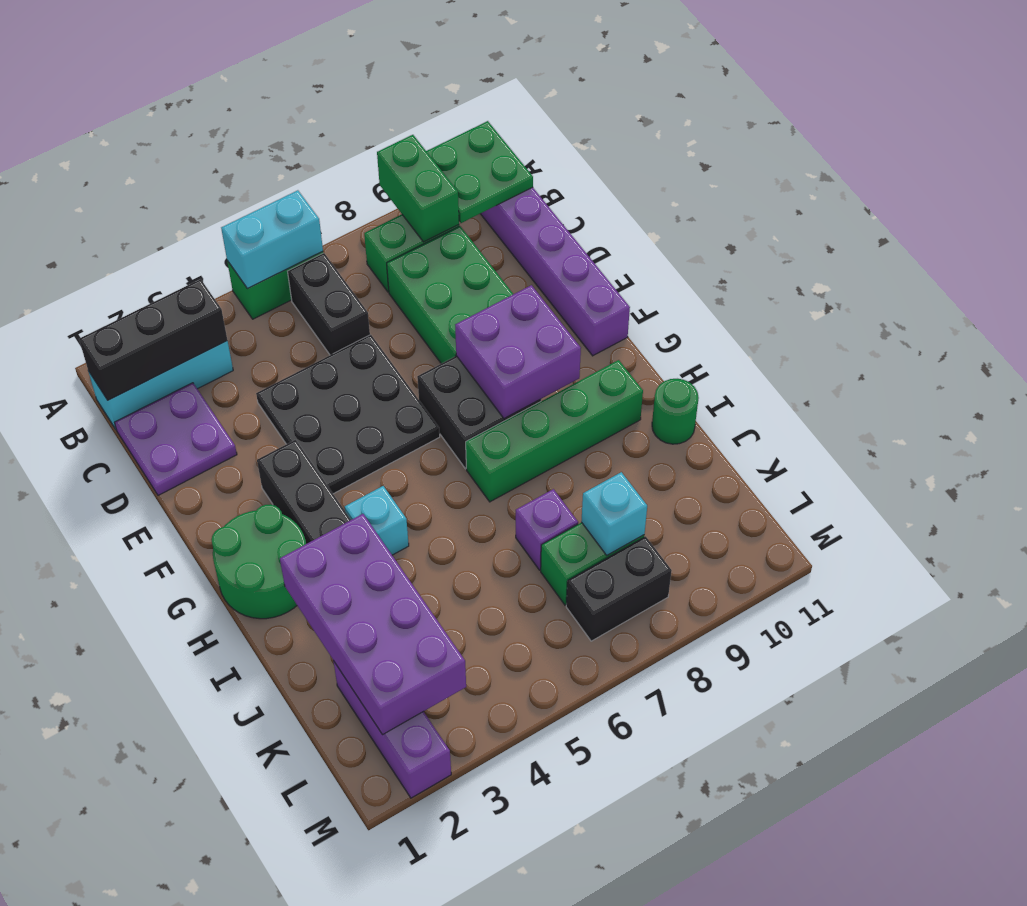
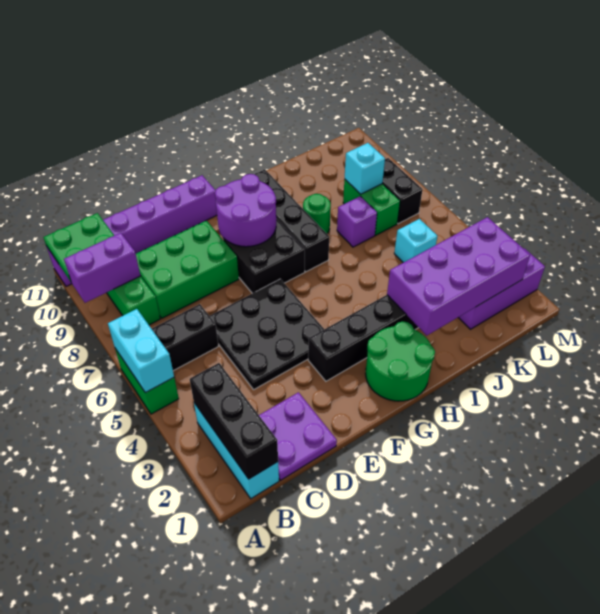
green 1x2 brick [377,135,459,242] -> purple 1x2 brick [64,233,140,303]
purple 2x2 brick [455,285,581,419] -> purple 2x2 round brick [215,174,276,247]
cyan 1x1 brick [345,486,409,555] -> cyan 1x1 brick moved to [394,219,437,263]
green 1x4 brick [466,360,643,502] -> black 1x4 brick [255,169,329,272]
green 1x1 round brick [652,379,699,444] -> green 1x1 round brick moved to [303,194,331,234]

